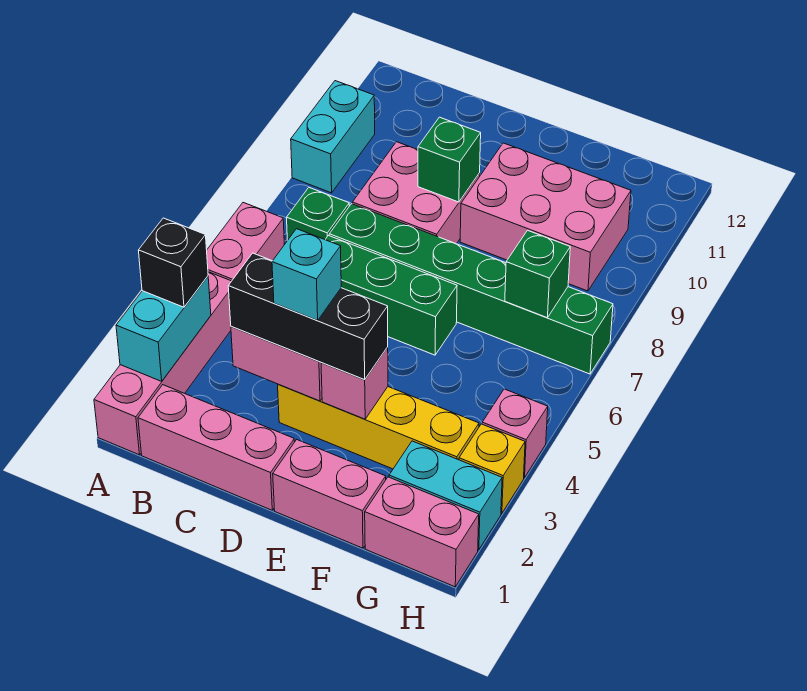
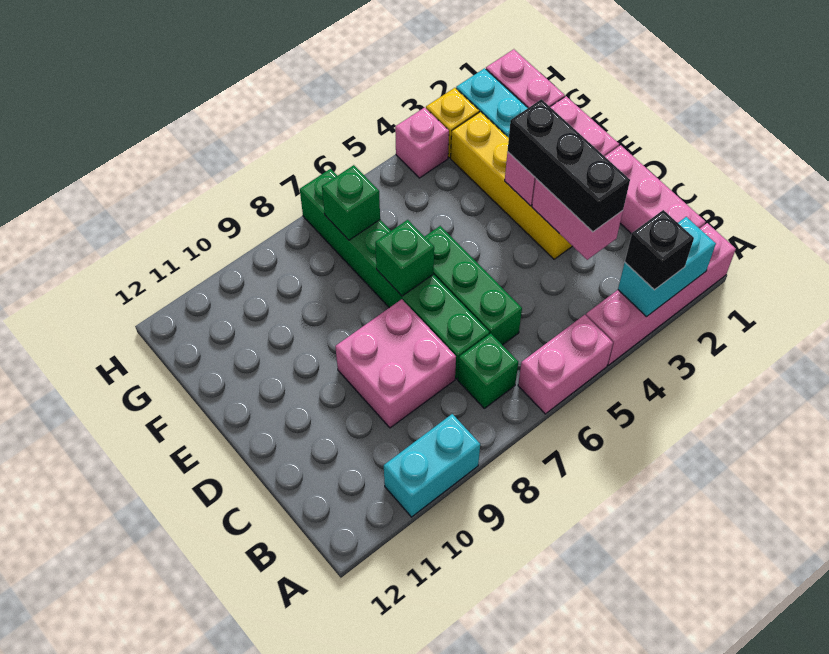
cyan 1x1 brick [272,229,341,320] -> none
green 1x1 brick [418,117,481,202] -> green 1x1 brick moved to [375,220,434,296]
pink 2x3 brick [460,143,631,291] -> none

